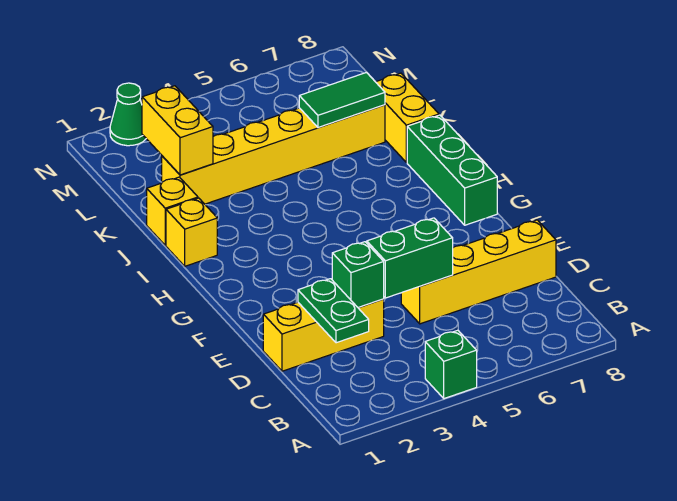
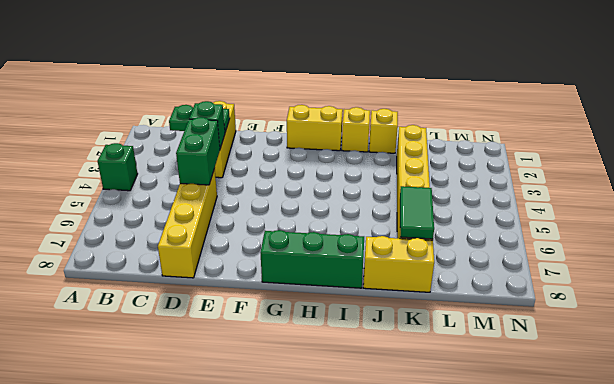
yellow 1x2 brick [142,86,213,175] -> yellow 1x2 brick moved to [287,105,343,151]
green 1x1 cone [110,83,146,146] -> none

